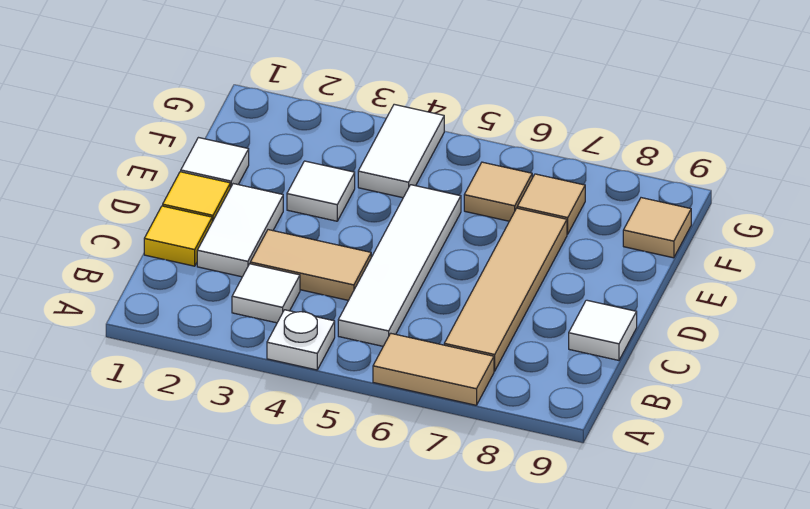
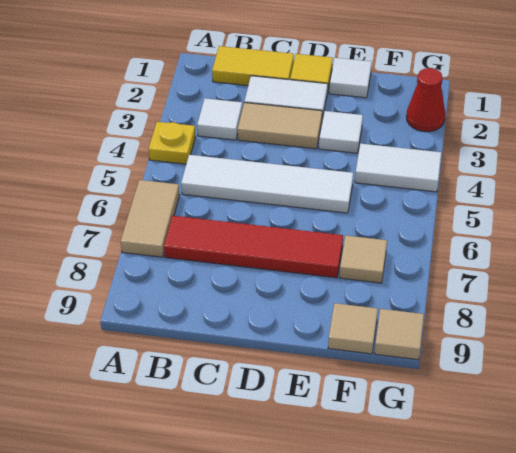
white 1x1 plate [267,310,335,370] -> yellow 1x1 plate [149,122,196,164]
tan 1x4 tile [444,208,567,371] -> red 1x4 tile [164,216,343,278]
yellow 1x1 tile [144,206,212,266] -> yellow 1x2 tile [212,46,294,85]
tan 1x2 tile [250,230,371,300] -> tan 1x2 tile turned to [238,103,322,149]
white 1x1 tile [569,300,637,360] -> none
tan 1x1 tile [464,162,532,221] -> tan 1x1 tile moved to [375,309,424,360]
none -> red 1x1 cone [406,68,445,132]

